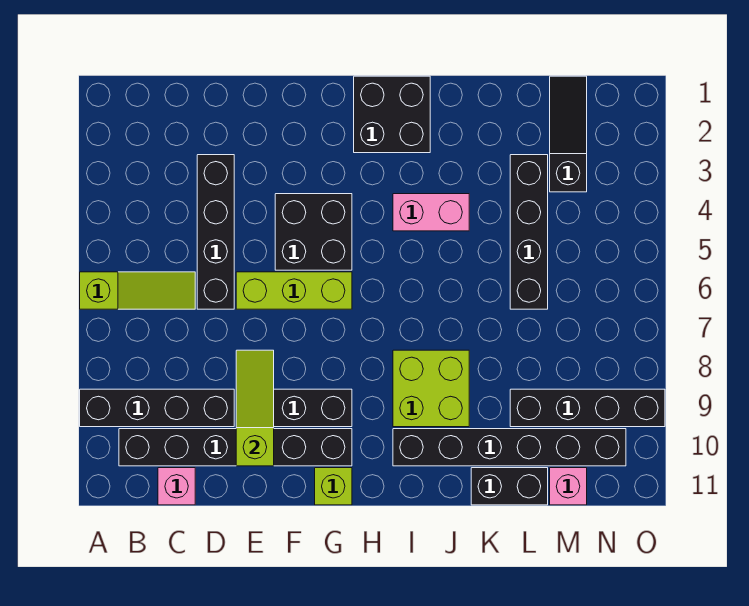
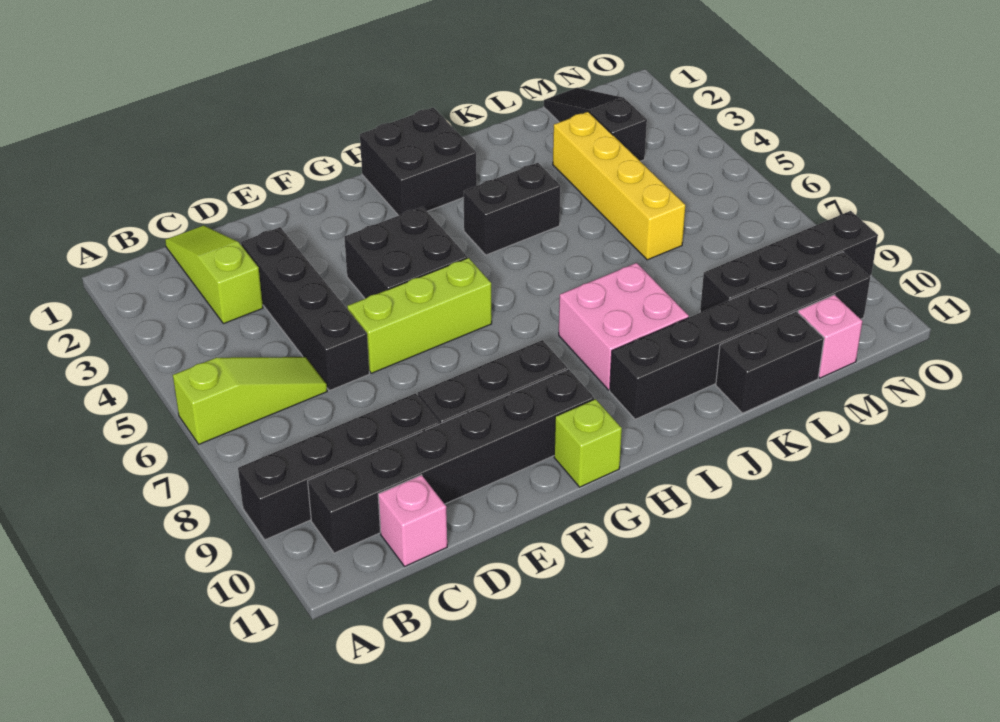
lime 1x3 slope [236,350,274,466] -> lime 1x3 slope moved to [165,225,263,324]
pink 1x2 brick [393,194,469,231] -> black 1x2 brick [464,163,561,255]
lime 2x2 brick [393,350,469,427] -> pink 2x2 brick [559,263,689,390]
black 1x4 brick [510,155,548,309] -> yellow 1x4 brick [553,112,685,260]

